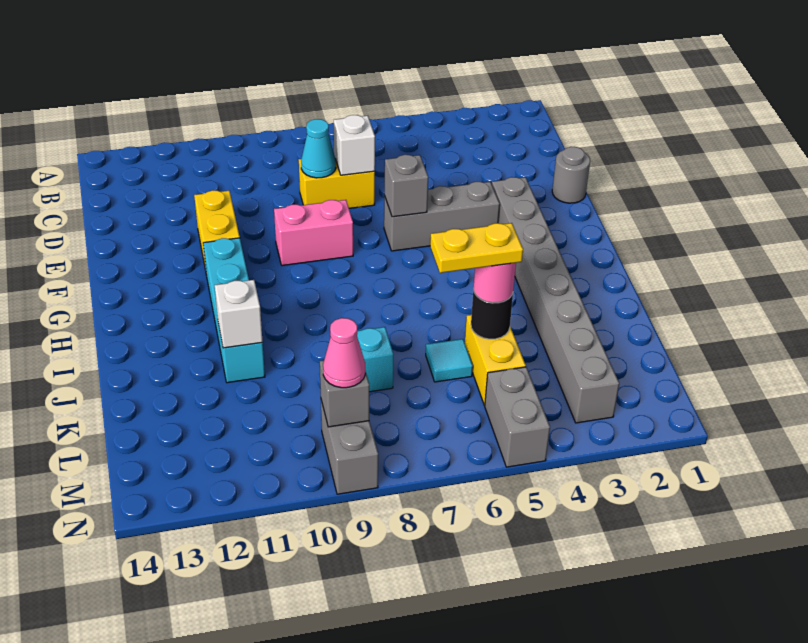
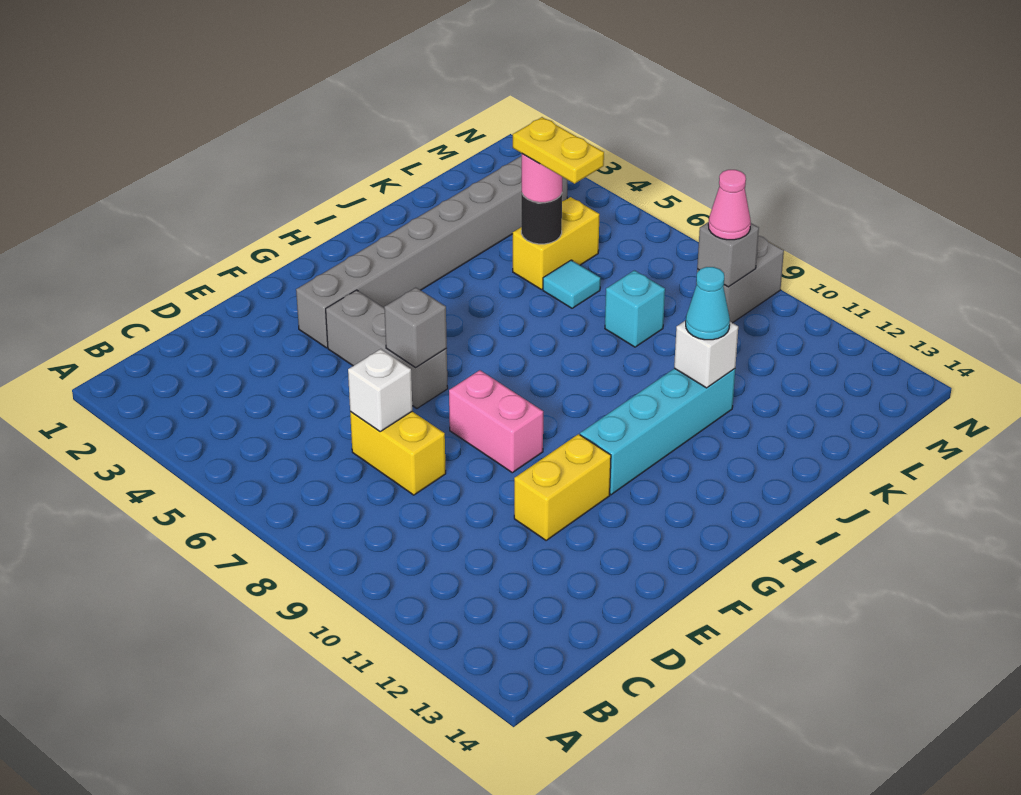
cyan 1x1 cone [301,119,336,178] -> cyan 1x1 cone moved to [686,267,730,340]
grey 1x1 round brick [552,147,590,203] -> none
grey 1x2 brick [485,367,550,467] -> none

